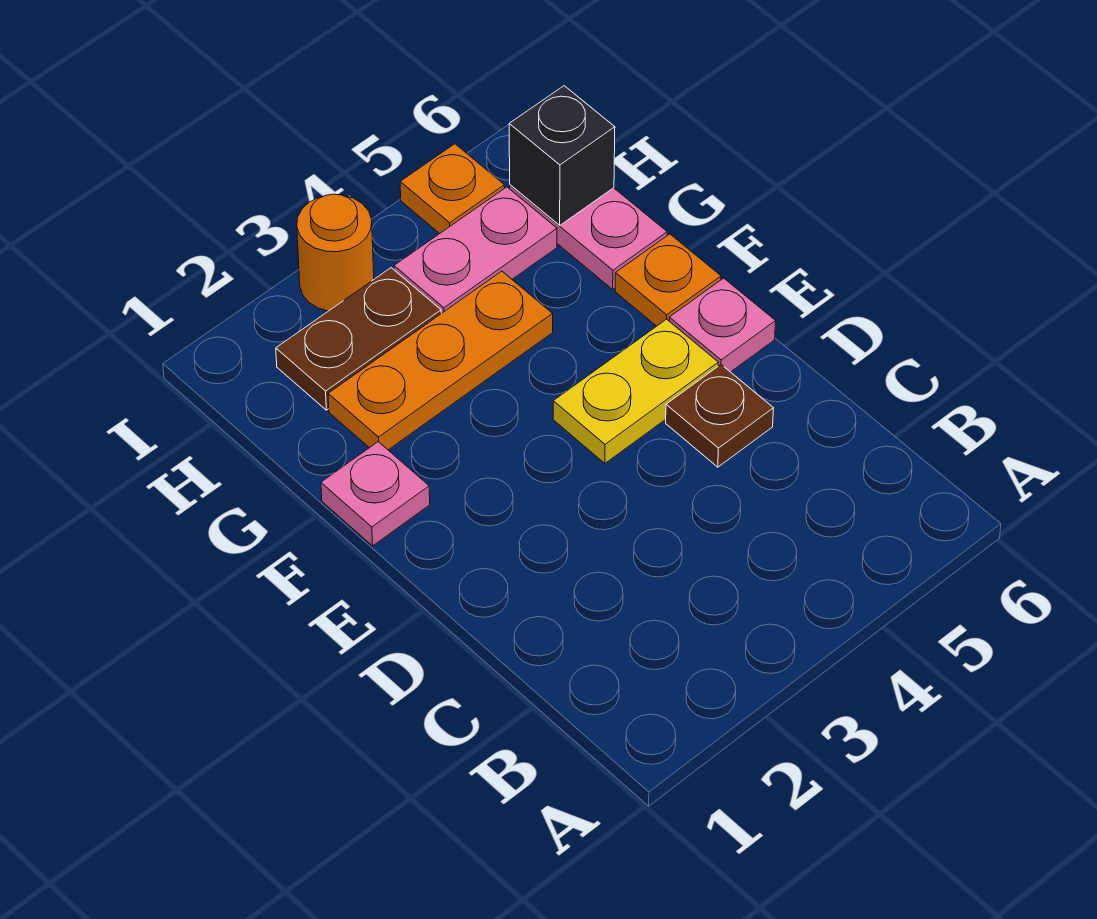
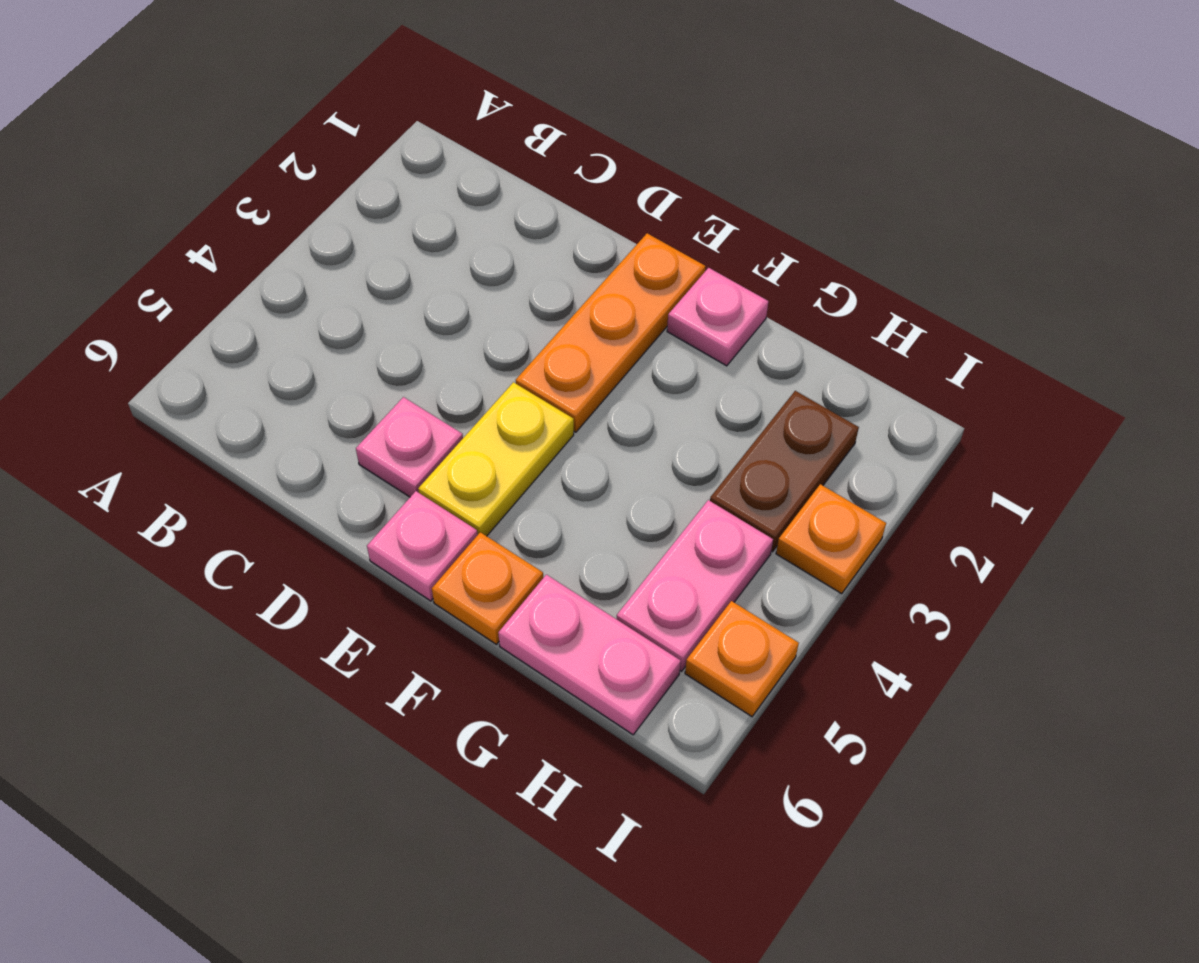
brown 1x1 plate [666,365,773,467] -> pink 1x1 plate [356,397,463,497]
orange 1x3 plate [328,271,553,450] -> orange 1x3 plate moved to [516,233,705,432]
black 1x1 brick [509,86,615,225] -> none
orange 1x1 round brick [297,194,374,311] -> orange 1x1 plate [776,484,886,594]

